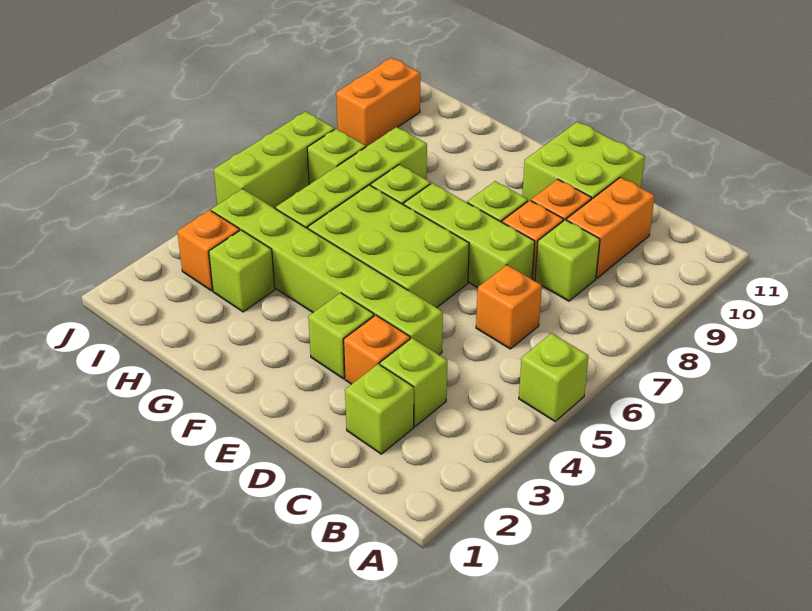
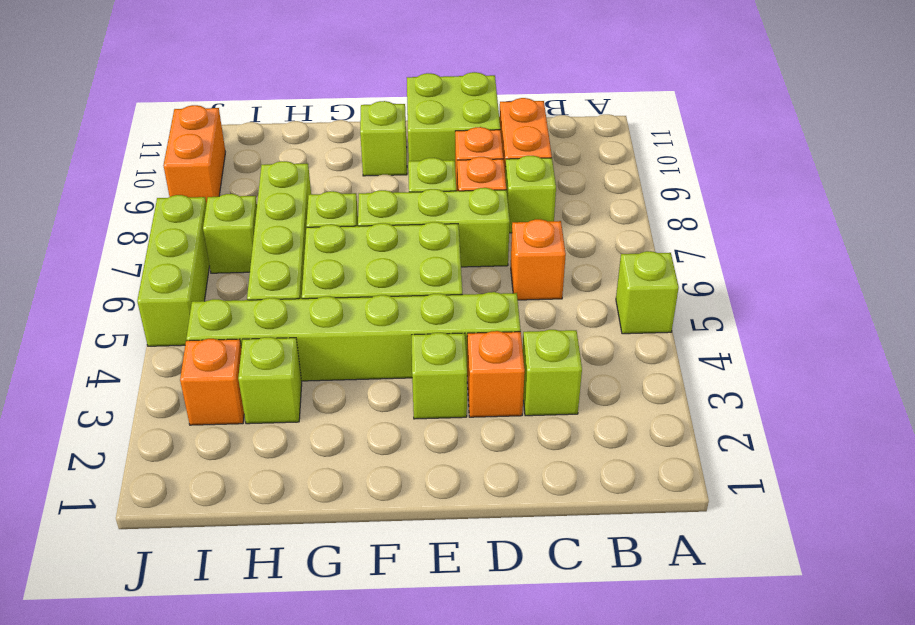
lime 1x1 brick [345,364,414,454] -> lime 1x1 brick moved to [360,101,407,176]

